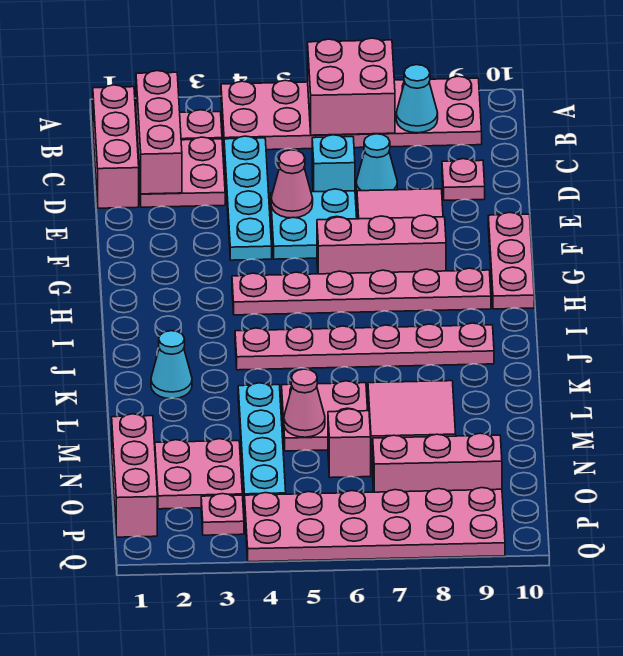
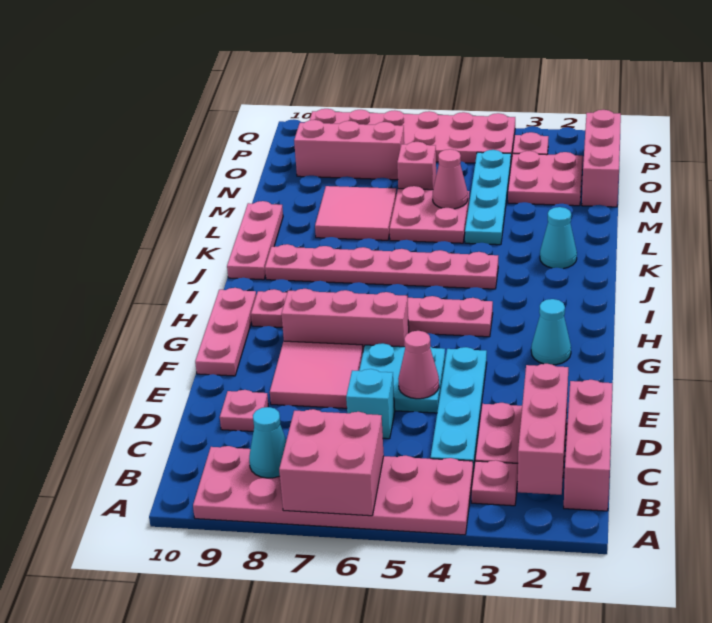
cyan 1x1 cone [356,134,397,191] -> cyan 1x1 cone moved to [531,299,571,365]
none -> pink 1x3 plate [227,201,283,280]

